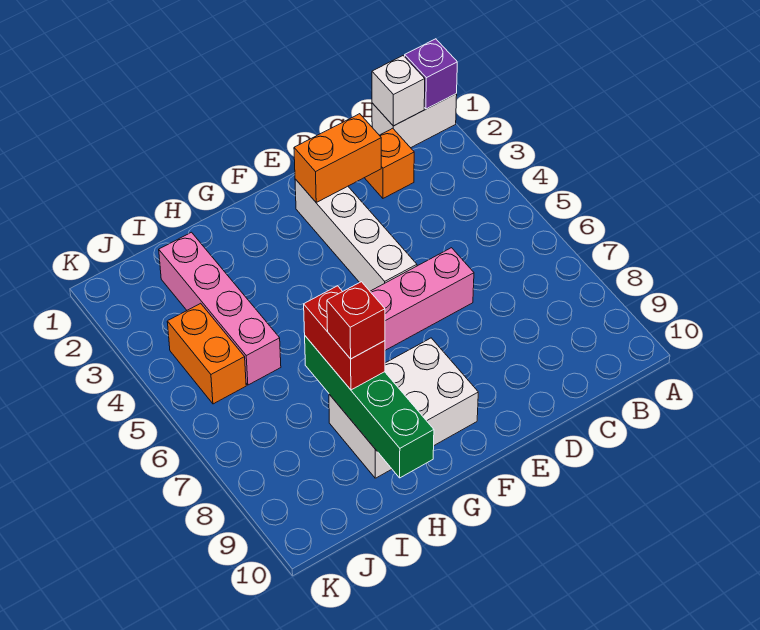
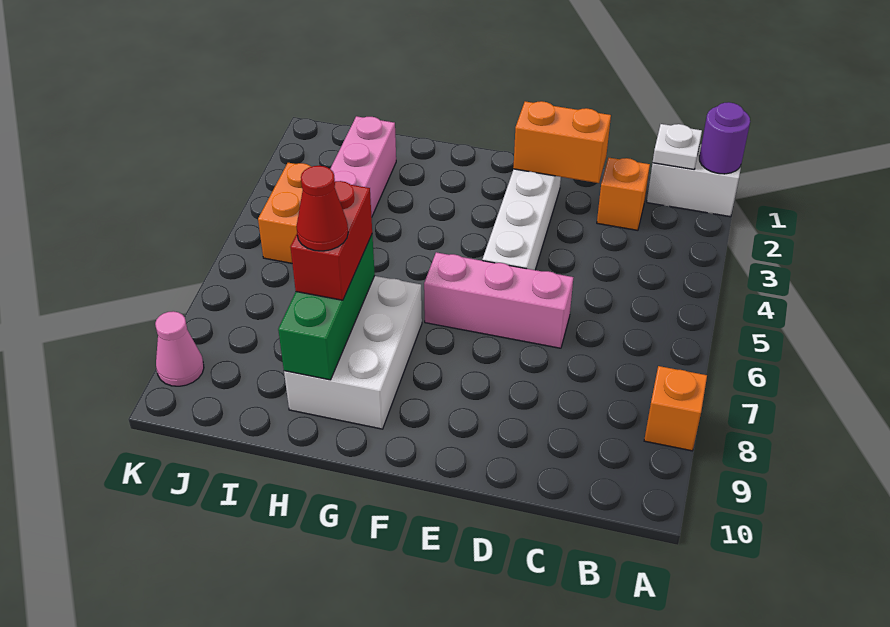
purple 1x1 brick [405,39,457,109] -> purple 1x1 round brick [699,102,750,174]
none -> orange 1x1 brick [644,366,707,451]
white 1x1 brick [372,56,425,126] -> white 1x1 plate [653,124,702,169]
white 2x3 brick [329,338,478,478] -> white 2x3 brick turned to [284,276,422,429]
green 1x4 brick [305,336,434,478] -> green 1x3 brick [278,235,375,380]
red 1x1 brick [327,282,385,359] -> red 1x1 cone [296,166,348,251]
none -> pink 1x1 cone [155,311,204,386]

